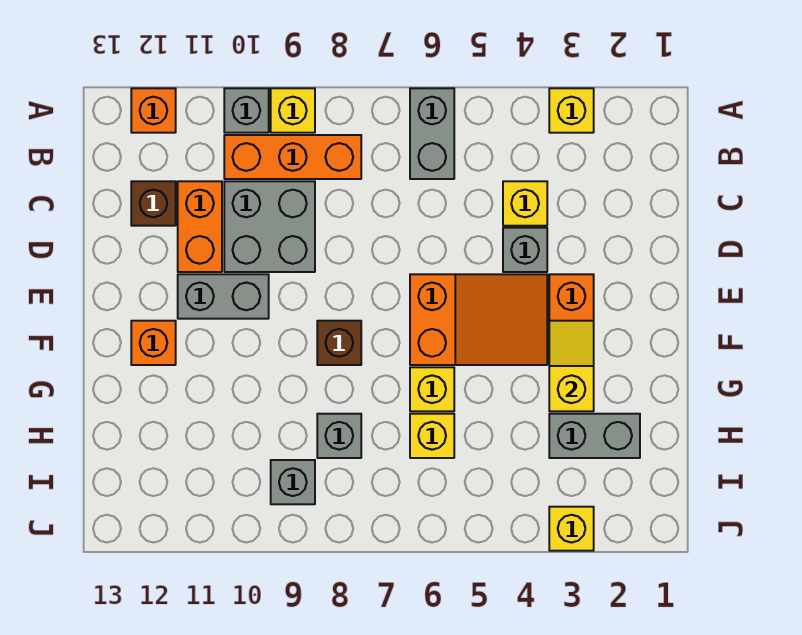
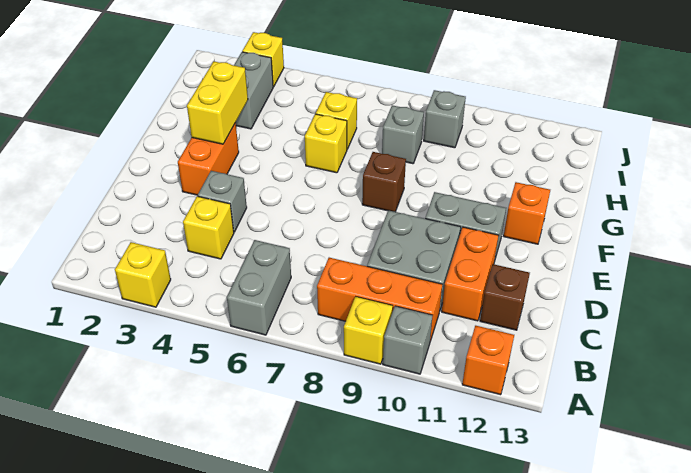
orange 2x3 slope [410,274,547,365] -> none
yellow 1x2 slope [549,321,594,411] -> yellow 1x2 brick [187,61,248,144]
grey 1x2 brick [549,414,640,458] -> grey 1x2 brick turned to [234,52,273,129]

